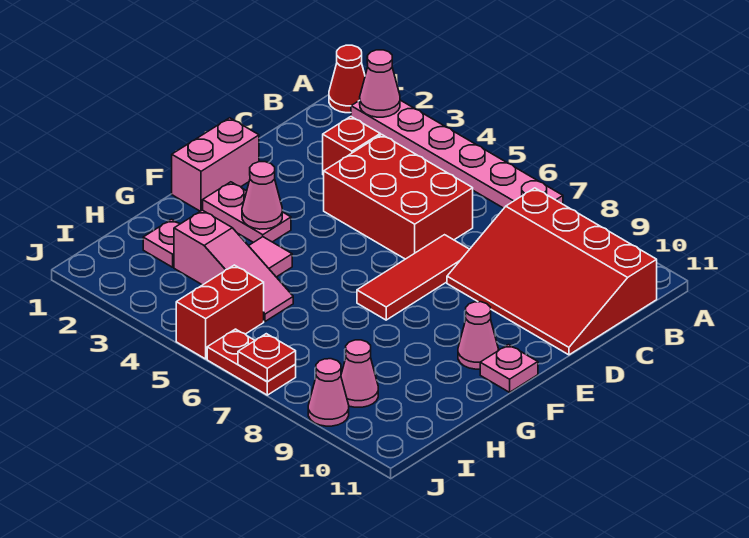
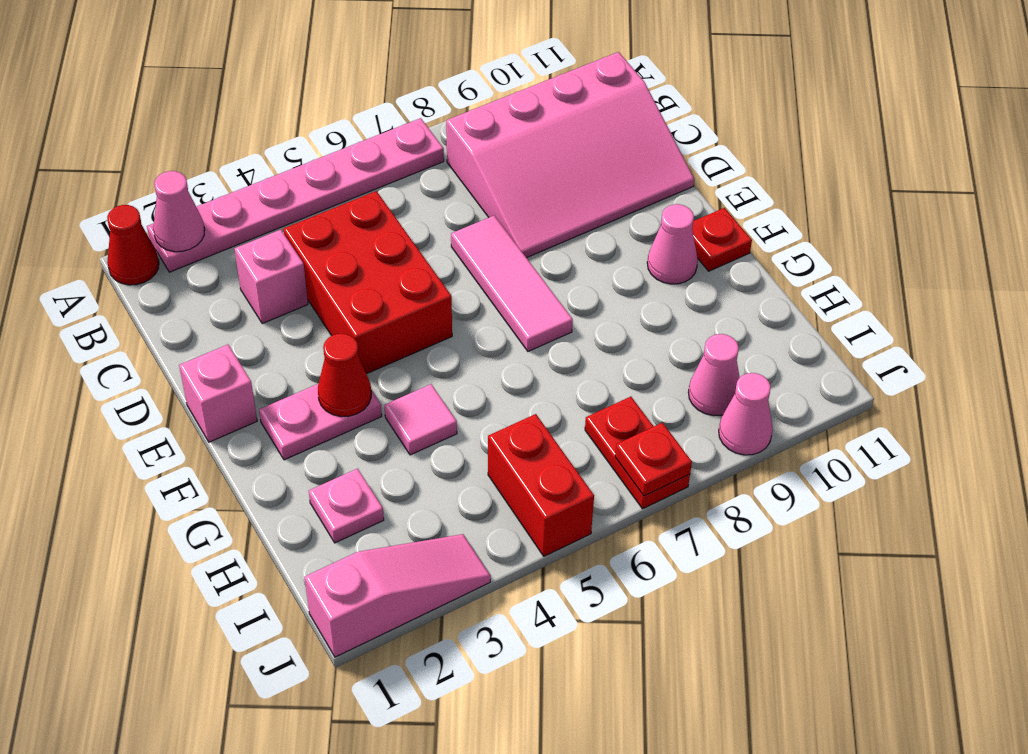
red 3x4 slope [447,188,657,355] -> pink 3x4 slope [446,52,694,258]
red 1x1 brick [323,117,380,175] -> pink 1x1 brick [235,230,308,324]
red 2x3 brick [324,134,473,259] -> red 2x3 brick turned to [283,191,452,374]
red 1x3 tile [357,235,469,320] -> pink 1x3 tile [451,216,573,351]
pink 1x2 brick [172,118,259,211] -> pink 1x1 brick [179,345,257,442]
pink 1x1 cone [242,162,282,229] -> red 1x1 cone [318,334,371,417]
pink 1x1 plate [480,345,538,392] -> red 1x1 plate [692,208,752,271]
pink 1x3 slope [174,210,293,321] -> pink 1x3 slope moved to [305,534,491,657]
red 1x2 plate [207,329,296,395] -> red 1x2 plate turned to [585,397,690,509]

